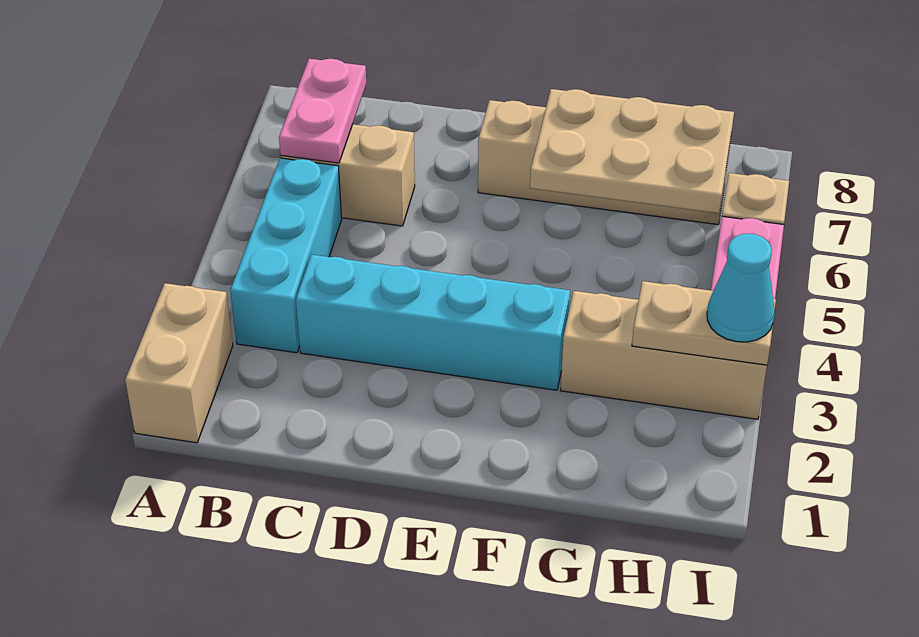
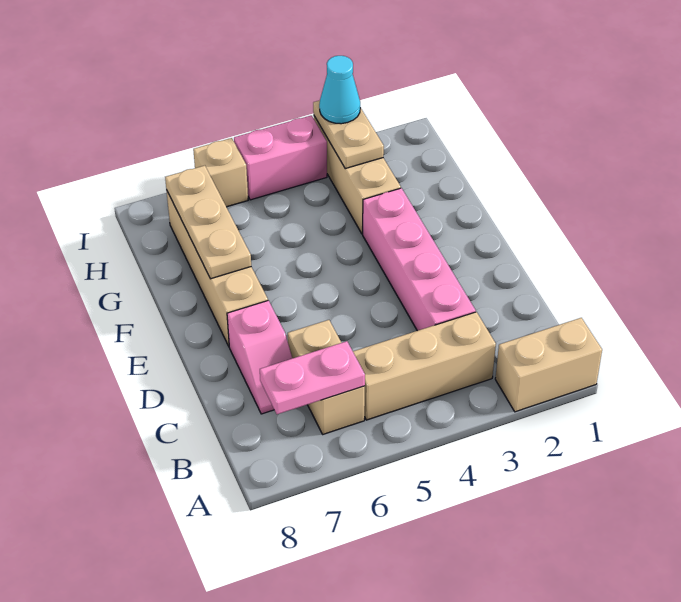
cyan 1x3 brick [230,158,342,353] -> tan 1x3 brick [353,312,496,420]
cyan 1x4 brick [296,255,570,390] -> pink 1x4 brick [363,188,476,331]
none -> pink 1x2 slope [227,300,292,414]
tan 2x3 plate [530,89,734,213] -> tan 1x3 plate [165,166,251,279]

